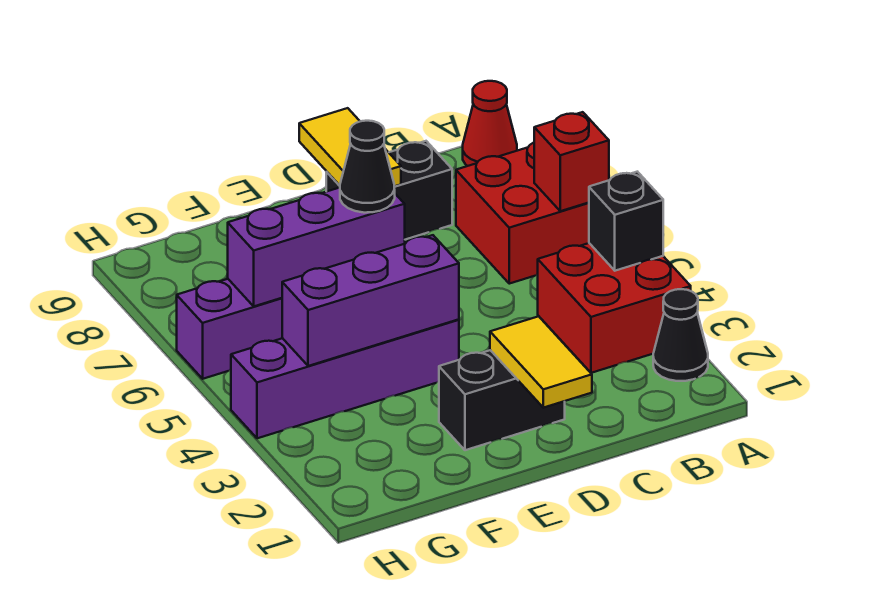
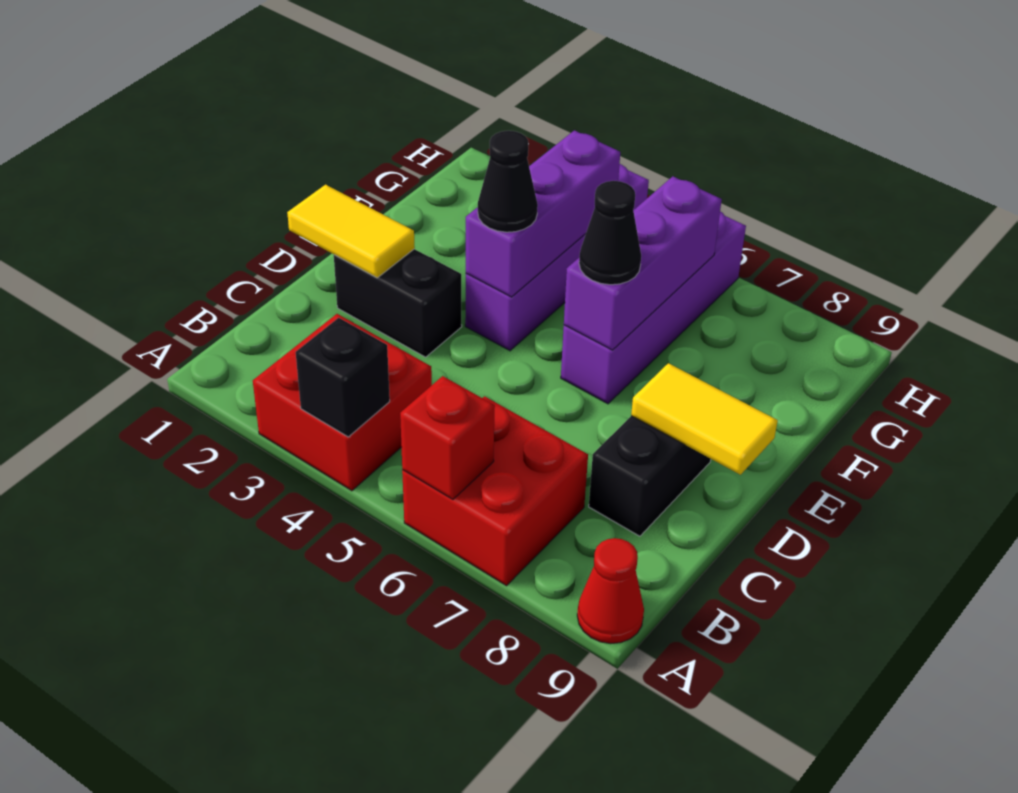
black 1x1 cone [653,289,708,381] -> black 1x1 cone moved to [478,131,538,232]
black 1x2 brick [439,350,565,450] -> black 1x2 brick turned to [334,249,462,357]

